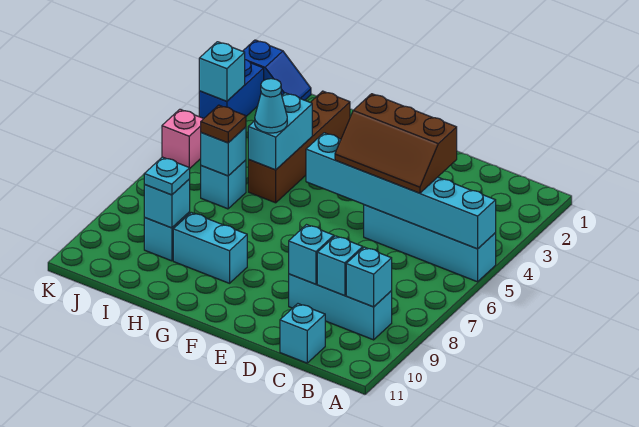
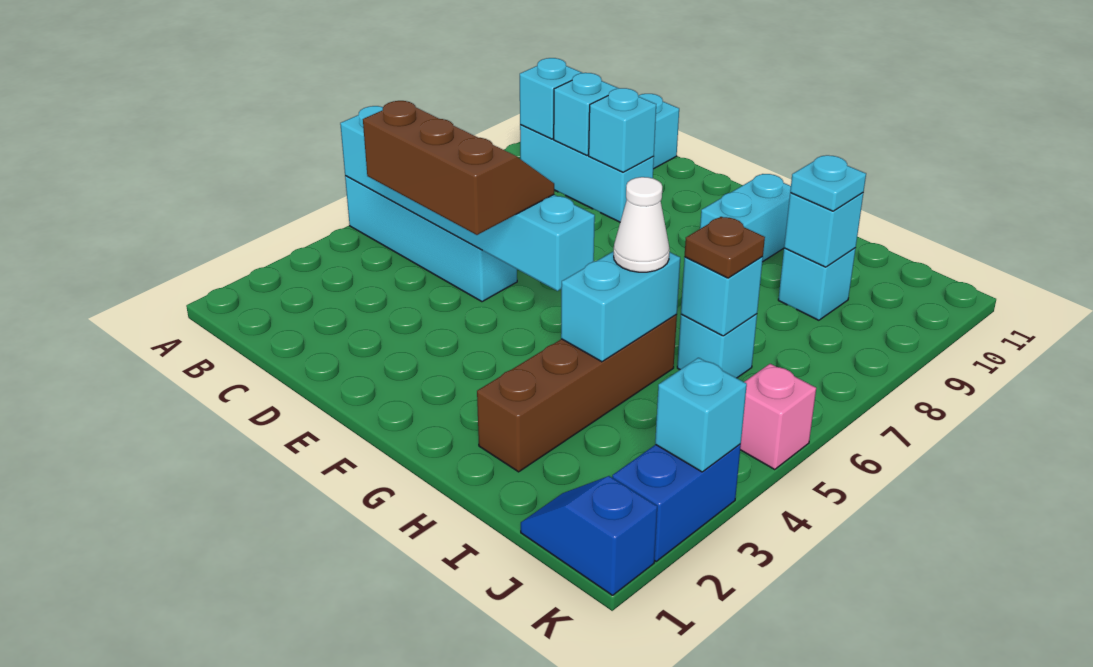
cyan 1x2 brick [173,212,247,283] -> cyan 1x2 brick turned to [700,174,791,262]
cyan 1x1 cone [255,79,287,133] -> white 1x1 cone [614,177,670,272]

